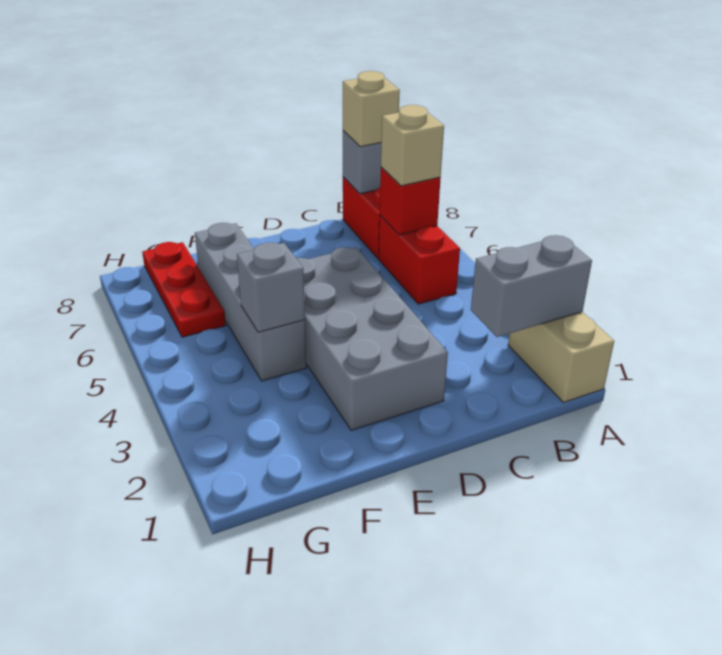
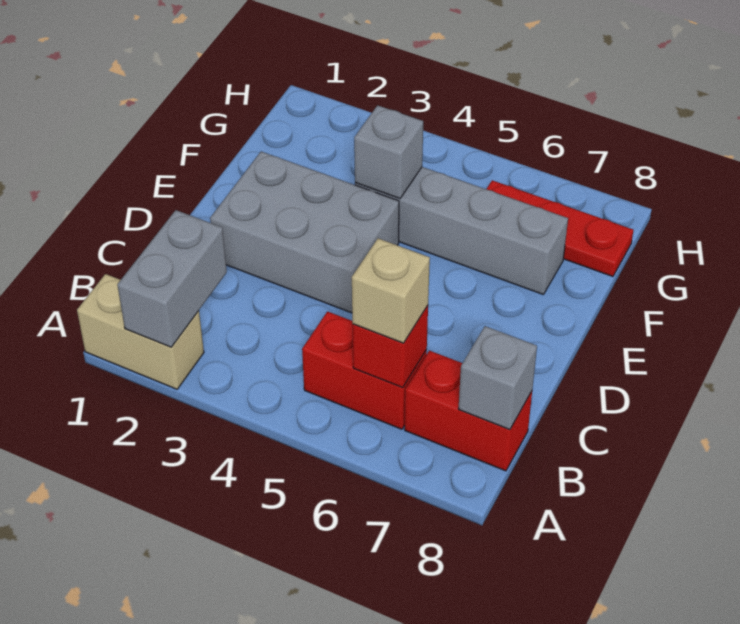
tan 1x1 brick [343,71,400,147] -> none
grey 2x4 brick [296,247,448,430] -> grey 2x3 brick [210,152,399,313]

